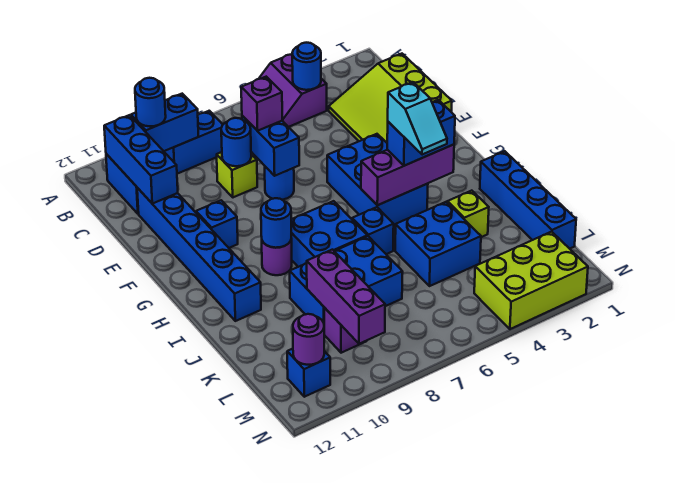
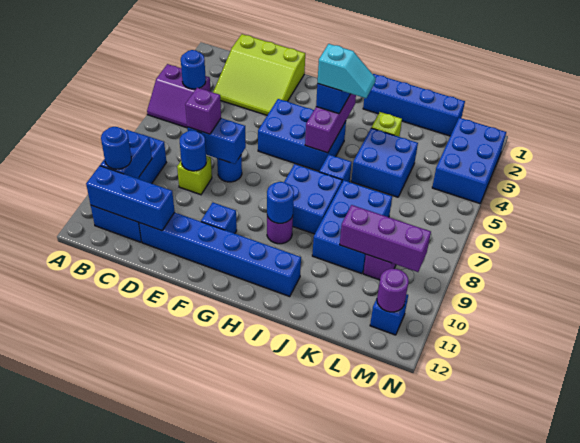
lime 2x3 brick [474,232,588,329] -> blue 2x3 brick [432,118,506,203]

